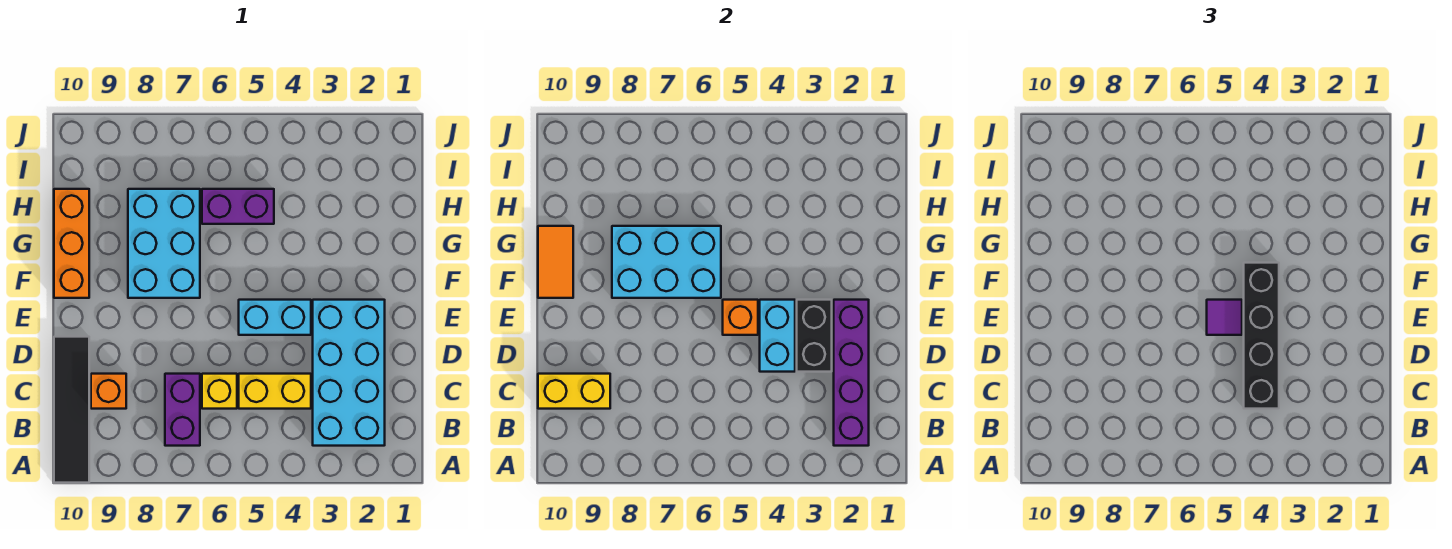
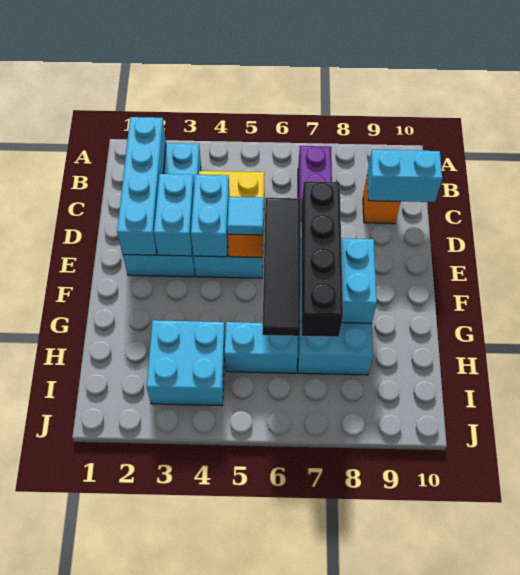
black 1x4 tile [54,337,89,483] -> black 1x4 tile moved to [262,198,301,336]
purple 1x4 brick [834,300,869,446] -> cyan 1x4 brick [117,117,166,255]
black 1x4 brick [1244,263,1279,409] -> black 1x4 brick moved to [302,181,343,337]
yellow 1x1 brick [202,374,237,409] -> none
yellow 1x2 brick [538,374,610,409] -> cyan 1x2 brick [367,150,442,202]
black 1x2 brick [797,300,832,372] -> cyan 1x2 brick [154,174,194,256]
purple 1x1 tile [1207,300,1242,335] -> cyan 1x1 tile [227,197,264,235]
orange 1x3 brick [54,189,89,298] -> none
orange 1x2 tile [538,226,573,298] -> none
none -> cyan 2x2 brick [147,320,225,406]
purple 1x2 brick [202,189,274,224] -> cyan 1x2 brick [225,322,298,373]

